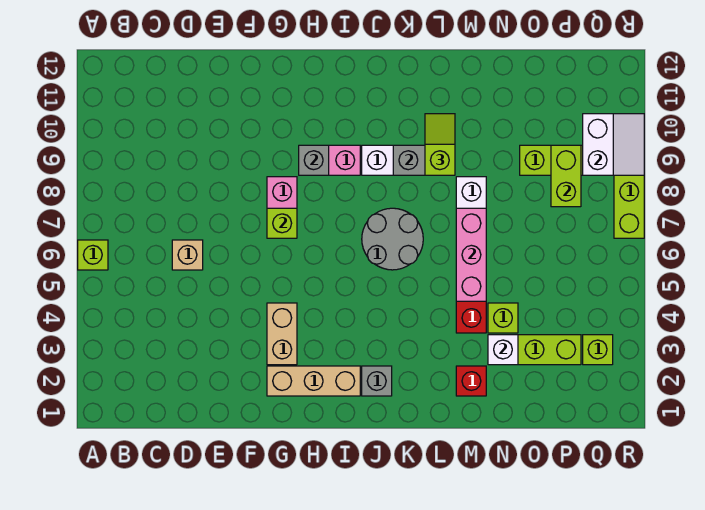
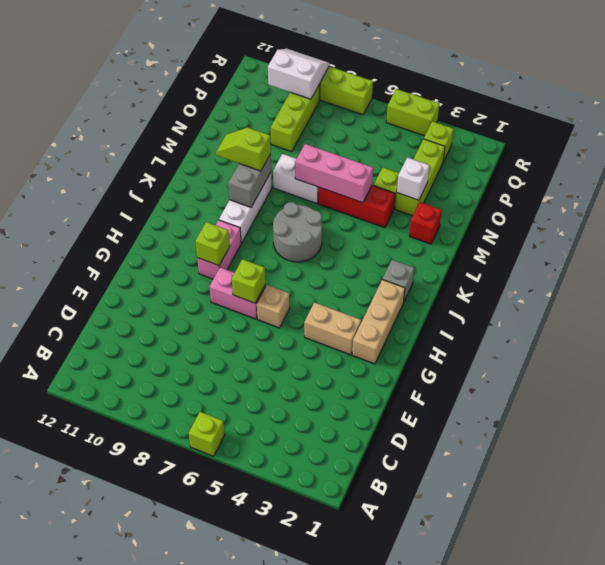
tan 1x1 brick [172,240,203,270] -> tan 1x1 brick moved to [257,285,289,328]
grey 1x1 brick [299,145,329,175] -> lime 1x1 brick [195,222,230,266]
lime 1x2 brick [551,145,581,207] -> lime 1x2 brick moved to [386,89,439,136]

